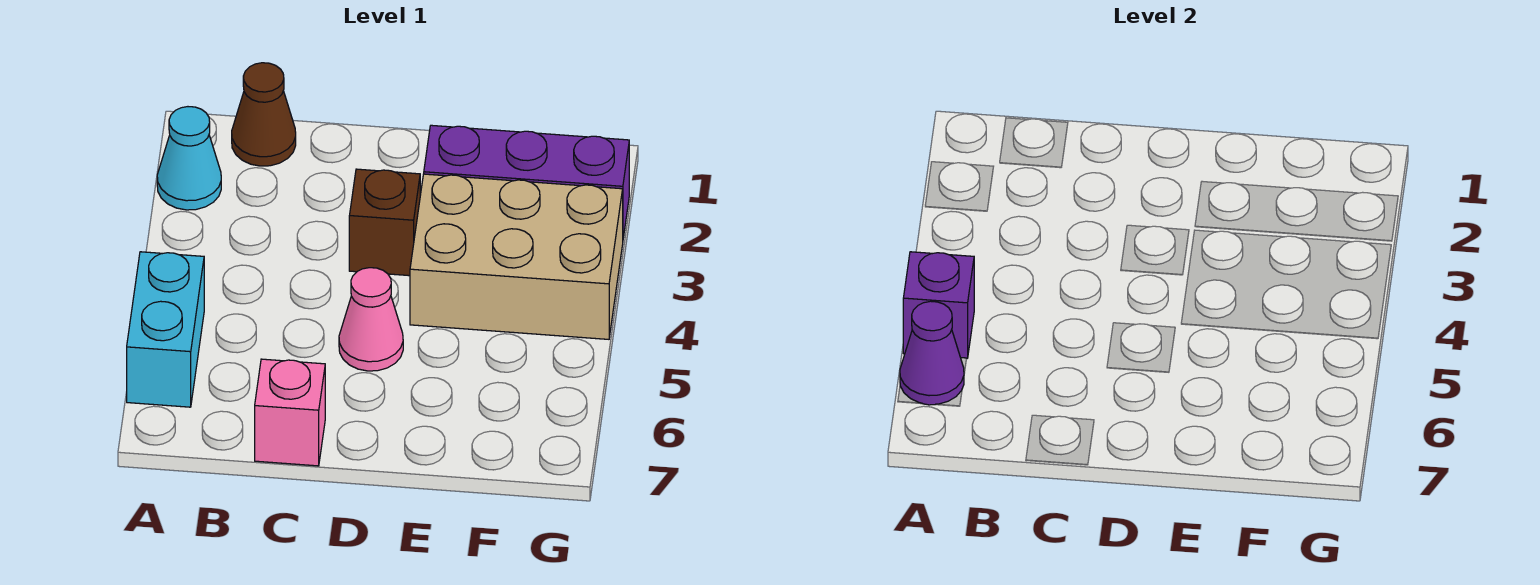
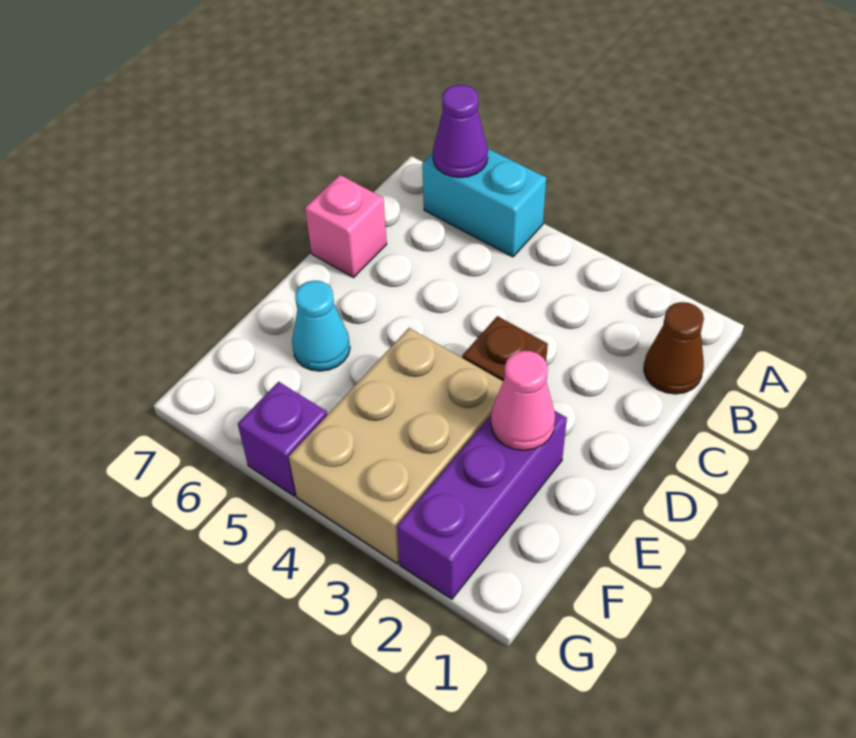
cyan 1x1 cone [157,107,221,210] -> cyan 1x1 cone moved to [292,281,350,371]
purple 1x1 brick [903,252,974,358] -> purple 1x1 brick moved to [238,382,327,496]
pink 1x1 cone [339,268,403,371] -> pink 1x1 cone moved to [491,351,555,450]

